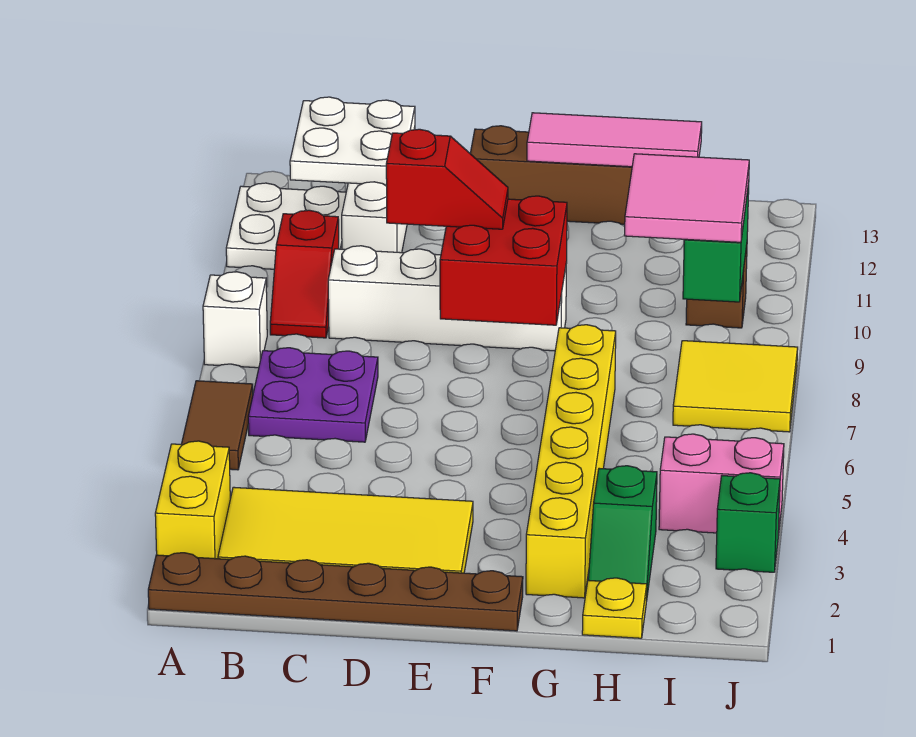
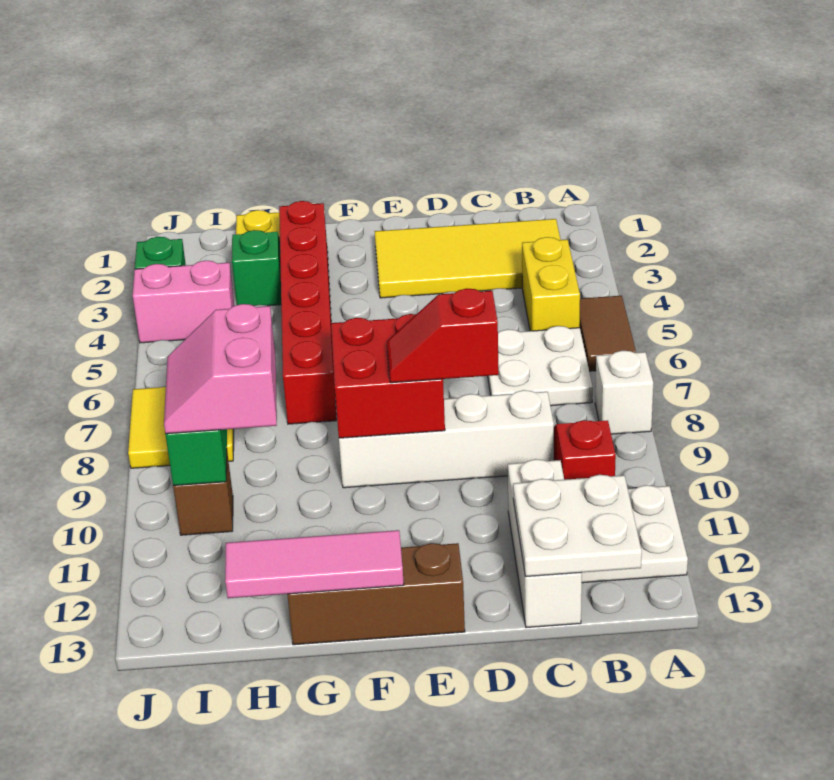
brown 1x6 plate [148,553,523,631] -> none
yellow 1x2 brick [155,441,230,559] -> yellow 1x2 brick moved to [522,237,580,331]
purple 2x2 plate [248,348,378,442] -> white 2x2 plate [488,326,593,406]
yellow 1x6 brick [526,325,616,598] -> red 1x6 brick [279,201,336,424]
pink 2x2 tile [625,154,749,242] -> pink 2x2 slope [164,304,277,434]

